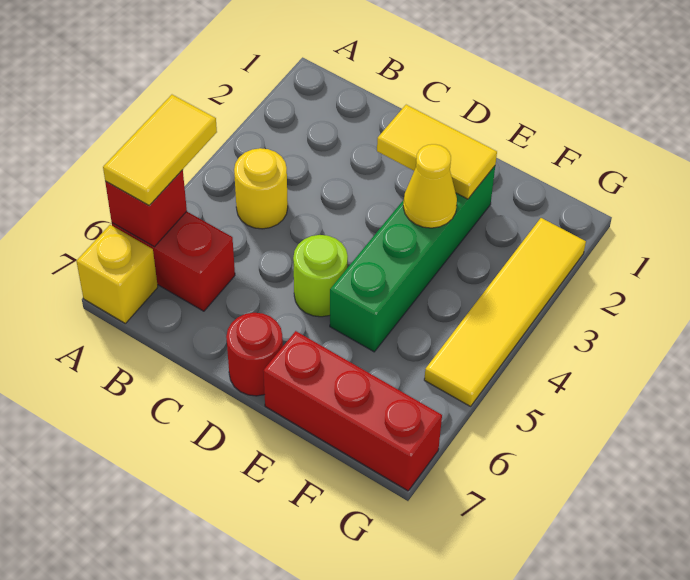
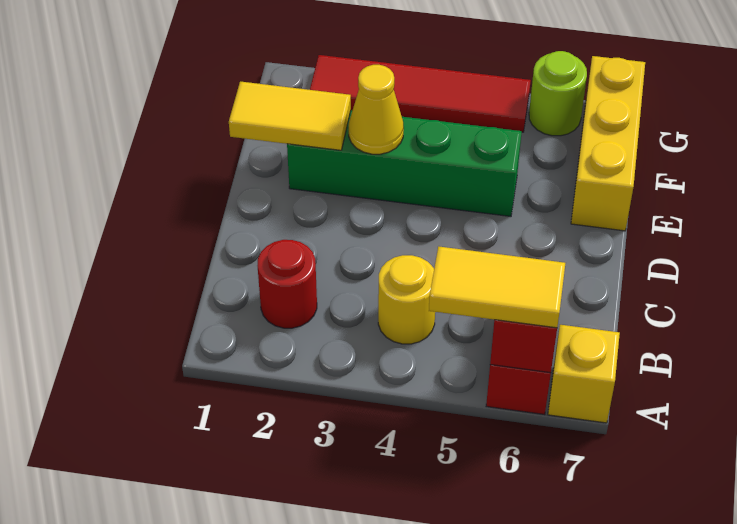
yellow 1x2 tile [377,105,497,199] -> yellow 1x2 tile turned to [229,82,351,150]
lime 1x1 round brick [293,235,348,317] -> lime 1x1 round brick moved to [529,51,587,136]
red 1x1 round brick [226,313,283,396] -> red 1x1 round brick moved to [257,240,317,328]
red 1x3 brick [263,331,442,491] -> yellow 1x3 brick [571,56,645,231]
yellow 1x4 tile [424,218,586,406] -> red 1x4 tile [310,55,531,132]

